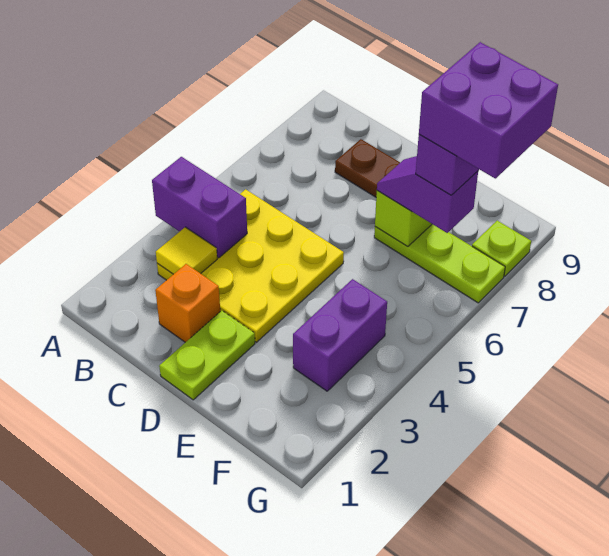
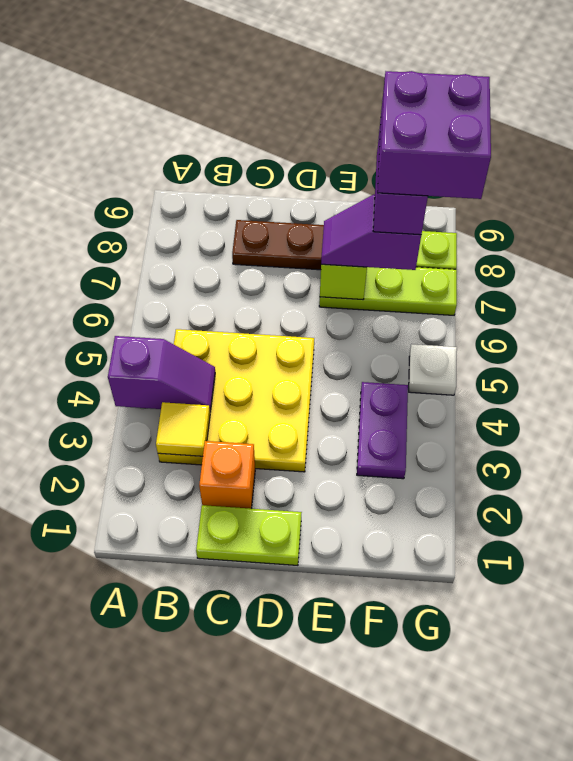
purple 1x2 brick [152,157,247,258] -> purple 1x2 slope [108,336,215,412]
lime 1x2 plate [159,311,255,400] -> lime 1x2 plate turned to [196,505,302,565]
purple 1x2 brick [293,279,387,391] -> purple 1x2 plate [357,382,408,479]
none -> white 1x1 plate [409,344,457,395]

